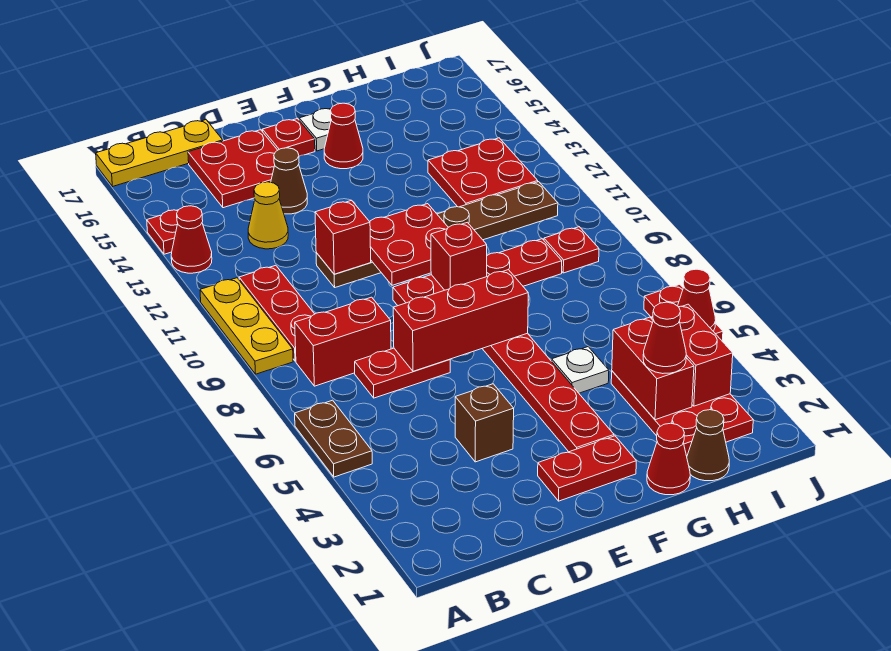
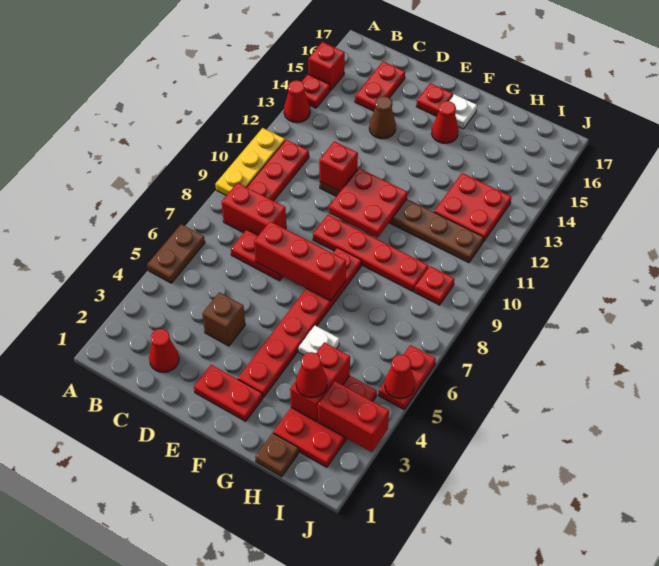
yellow 1x3 plate [96,120,223,187] -> none
yellow 1x1 cone [248,182,288,249] -> none
red 2x2 plate [188,130,278,208] -> red 1x2 plate [355,61,405,111]
red 1x1 brick [431,222,487,290] -> red 1x1 brick moved to [308,42,345,91]
red 1x1 cone [647,423,690,495] -> red 1x1 cone moved to [149,329,179,372]
brown 1x1 cone [687,410,729,481] -> brown 1x1 plate [255,433,299,477]
red 1x2 brick [652,304,733,406] -> red 1x2 brick turned to [318,381,389,452]

